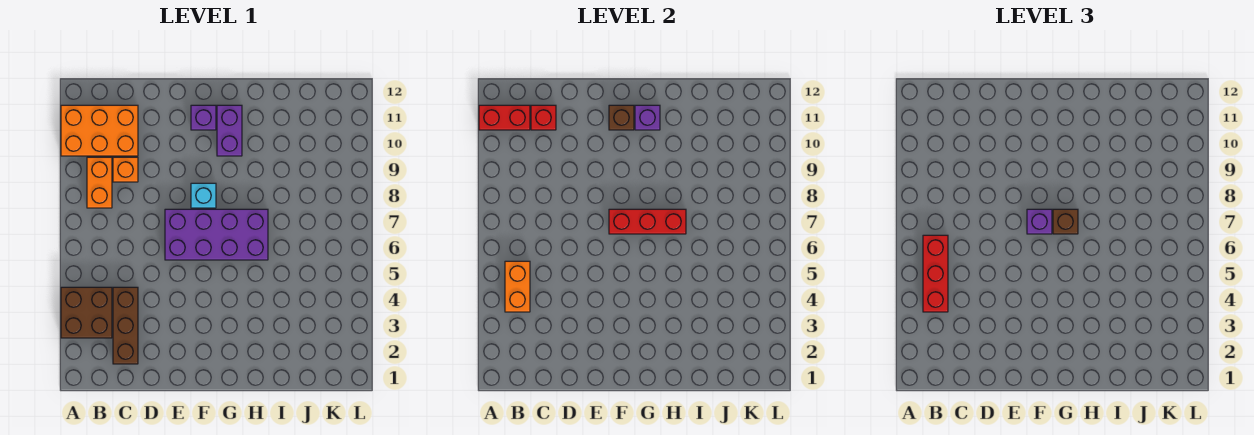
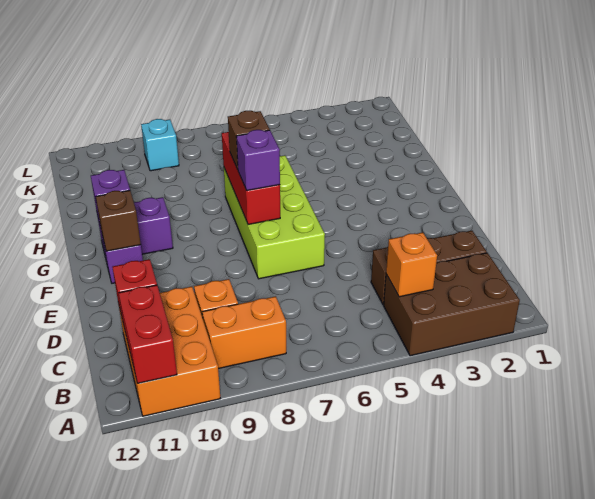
brown 2x2 brick [61,287,112,338] -> brown 2x3 brick [384,253,520,356]
orange 1x2 brick [505,261,530,312] -> orange 1x1 brick [386,232,437,297]
red 1x3 brick [923,235,948,312] -> none
purple 2x4 brick [165,209,268,260] -> lime 2x4 brick [224,155,325,279]
cyan 1x1 brick [191,183,216,208] -> cyan 1x1 brick moved to [141,119,179,171]

